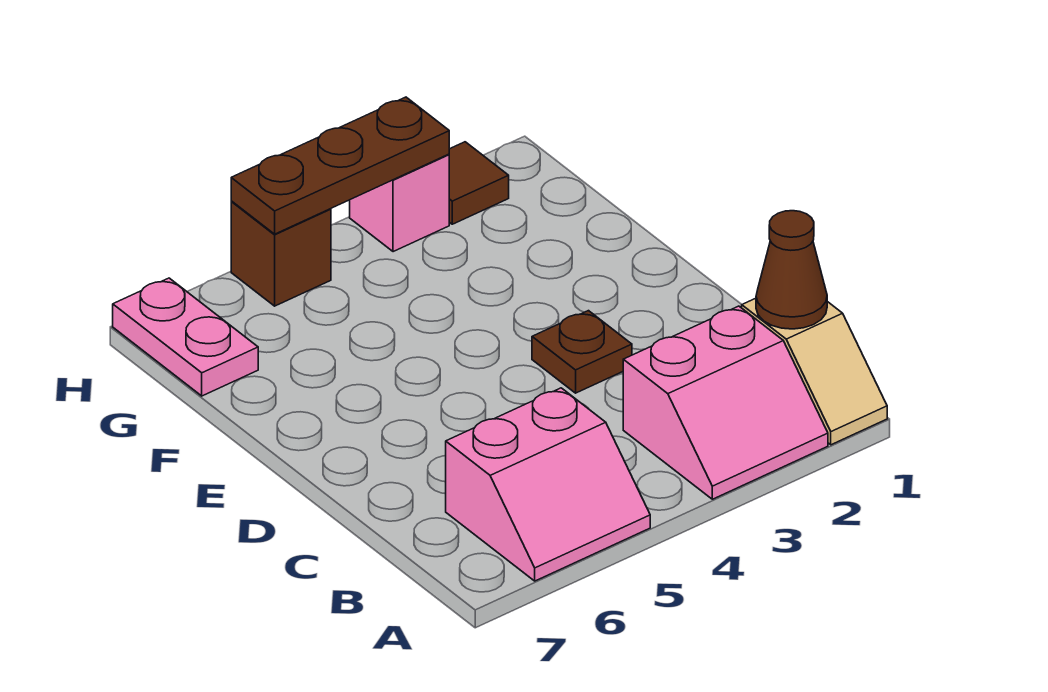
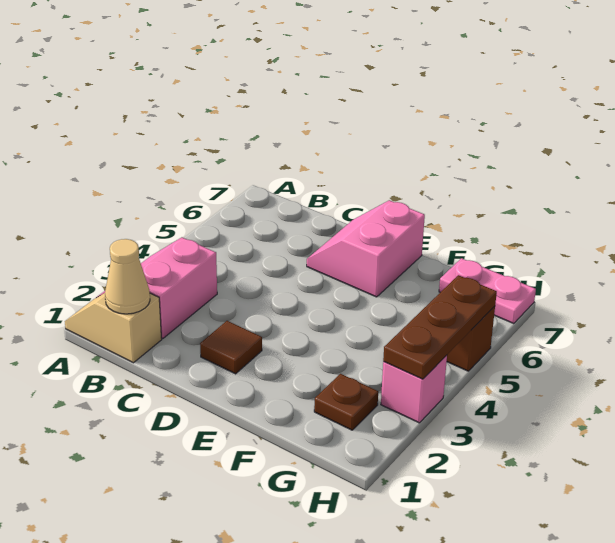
pink 2x2 slope [446,388,650,581] -> pink 2x2 slope moved to [307,200,425,297]
brown 1x1 cone [756,211,827,329] -> tan 1x1 cone [105,239,150,314]
brown 1x1 plate [532,311,632,393] -> brown 1x1 plate moved to [314,374,378,430]
brown 1x1 tile [449,142,509,224] -> brown 1x1 tile moved to [200,321,262,374]

